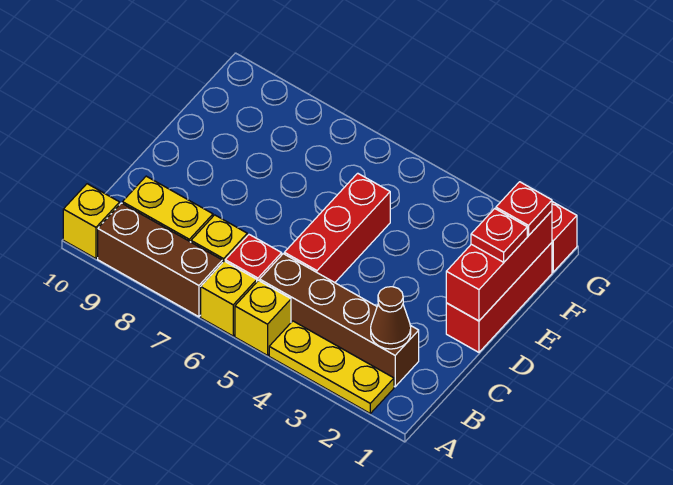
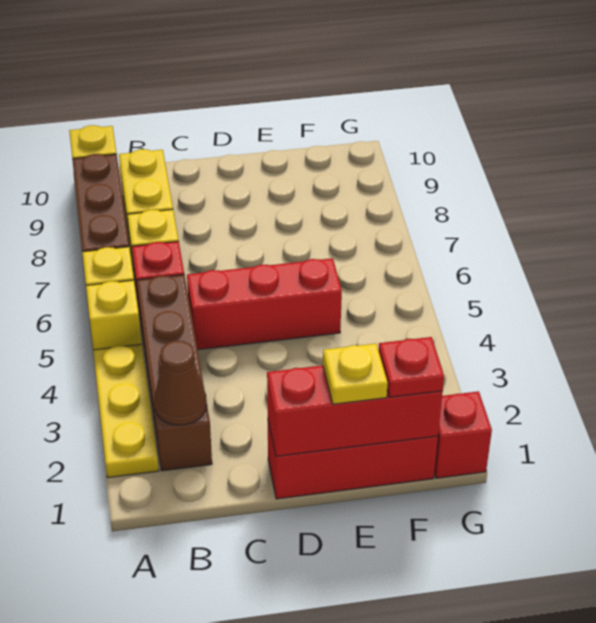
red 1x1 plate [471,209,527,262] -> yellow 1x1 plate [323,344,388,404]

